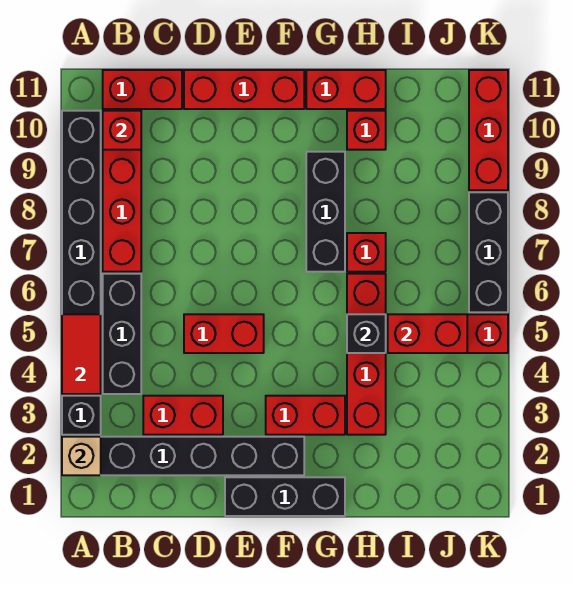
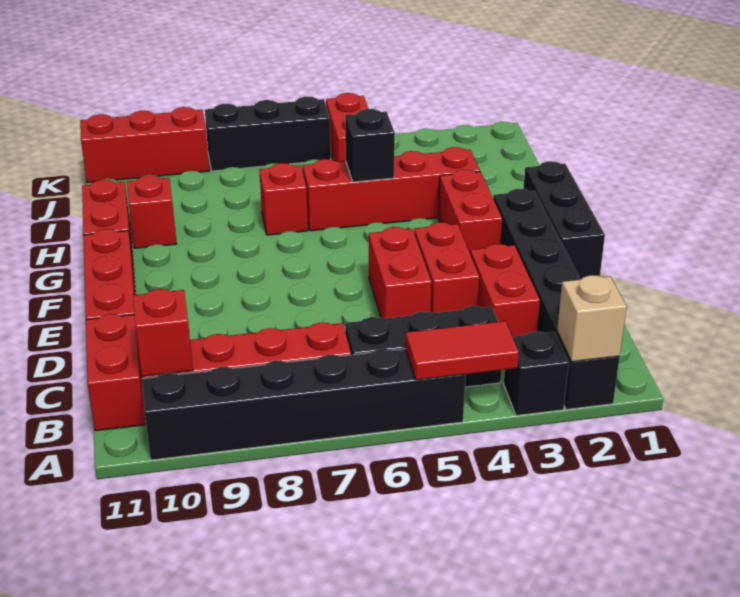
black 1x3 brick [306,152,345,272] -> none
red 1x2 brick [388,314,467,353] -> red 1x2 brick moved to [414,222,479,313]

